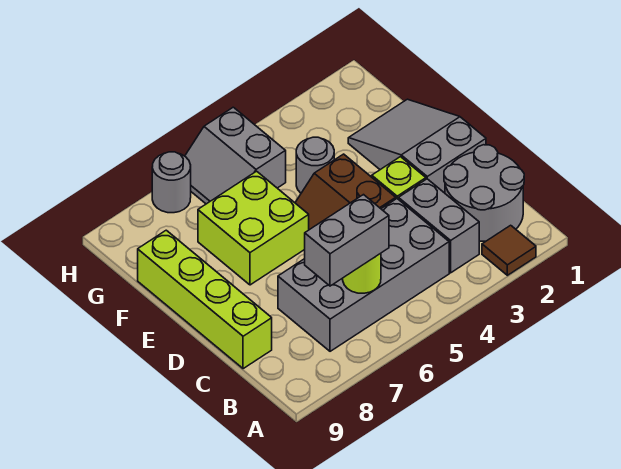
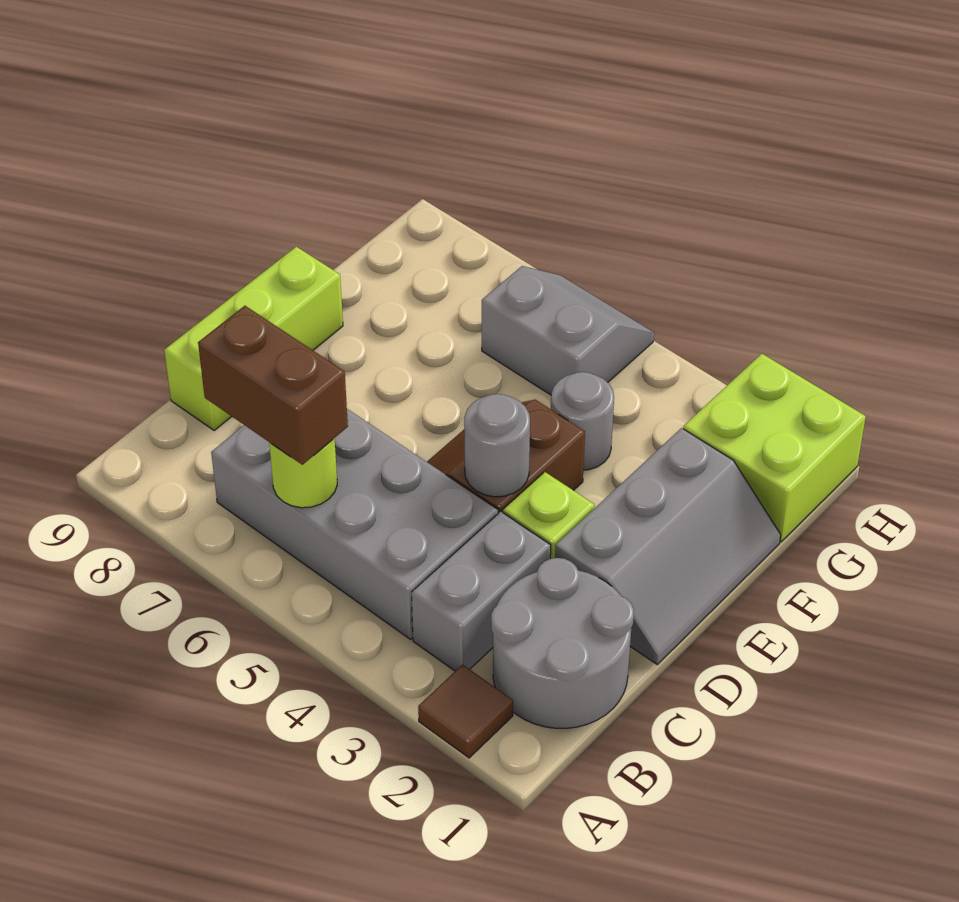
grey 1x2 brick [305,195,389,286] -> brown 1x2 brick [198,306,348,465]
lime 1x4 brick [138,230,272,369] -> lime 1x3 brick [164,247,343,430]
grey 2x3 slope [348,99,486,193] -> grey 2x3 slope turned to [555,428,781,664]
lime 2x2 brick [198,171,309,285] -> lime 2x2 brick moved to [683,354,866,542]
grey 2x2 slope [185,107,286,204] -> grey 2x2 slope turned to [482,266,654,395]
grey 1x1 round brick [152,152,191,213] -> grey 1x1 round brick moved to [464,394,530,497]

